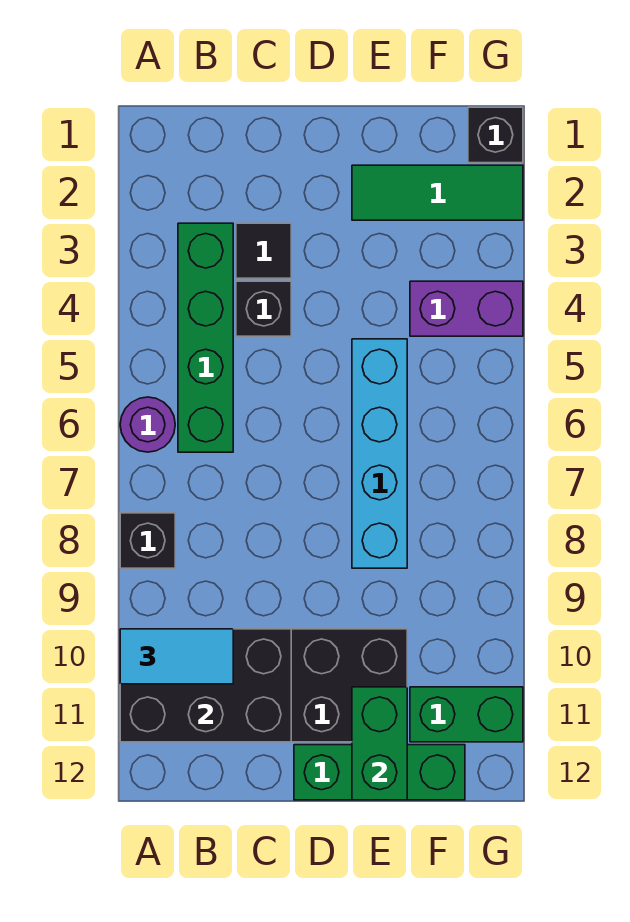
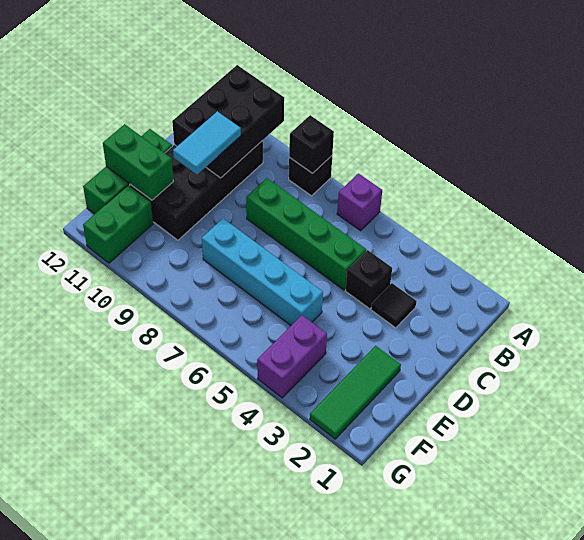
purple 1x1 round brick [120,397,175,452] -> purple 1x1 brick [337,174,382,231]
cyan 1x2 tile [120,629,233,684] -> cyan 1x2 tile moved to [173,111,241,175]
green 1x4 brick [178,223,233,452] -> green 1x4 brick moved to [246,178,366,290]
black 1x1 brick [468,107,523,163] -> black 1x1 brick moved to [289,115,334,173]

